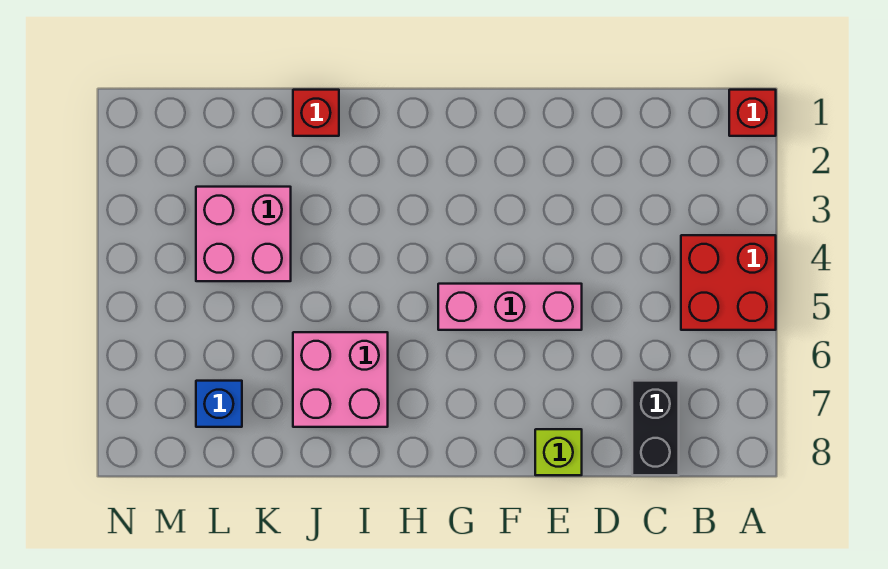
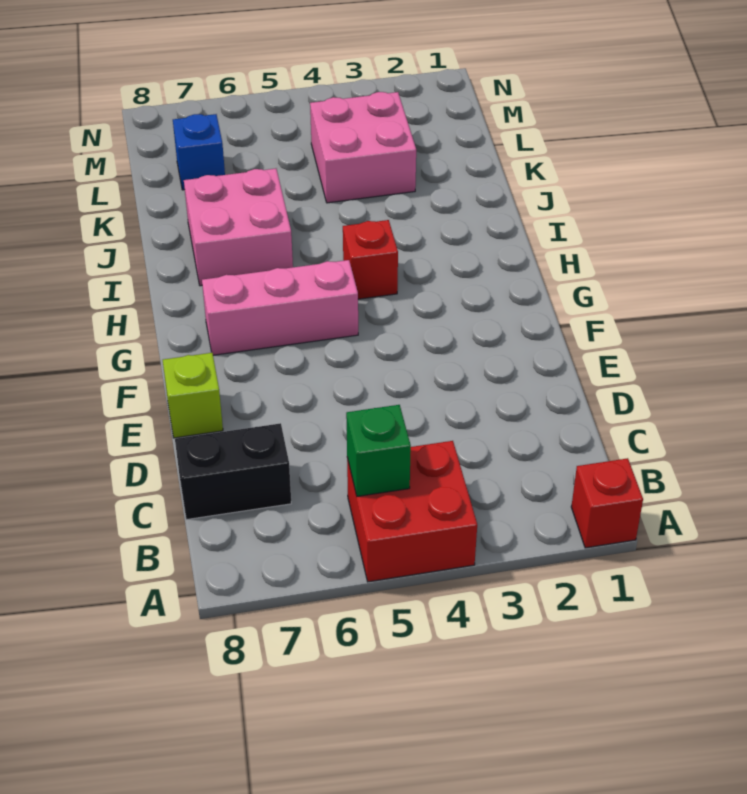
none -> green 1x1 brick [346,405,411,496]
pink 1x3 brick [438,284,582,330] -> pink 1x3 brick turned to [202,260,358,355]
red 1x1 brick [293,90,339,136] -> red 1x1 brick moved to [343,220,398,299]

